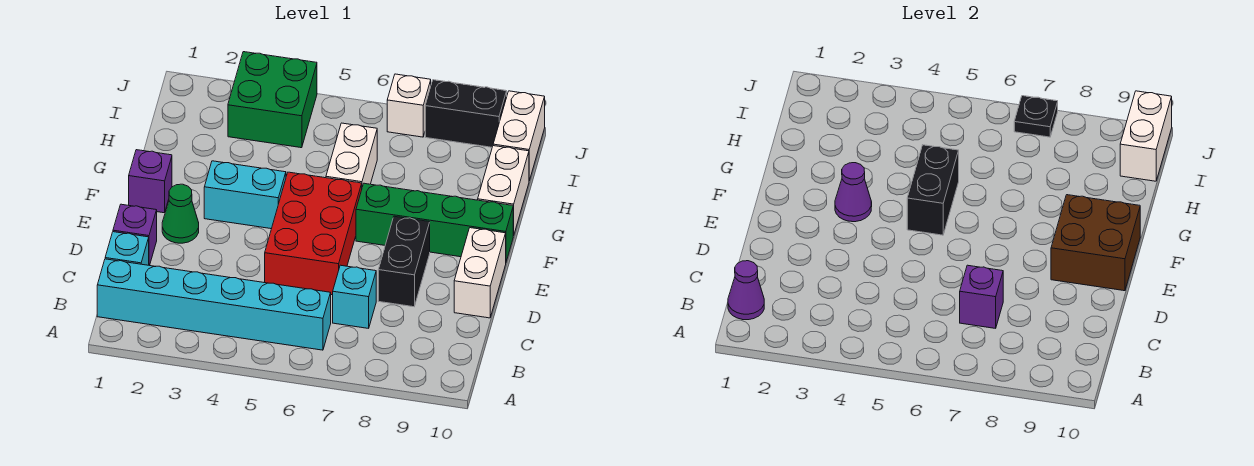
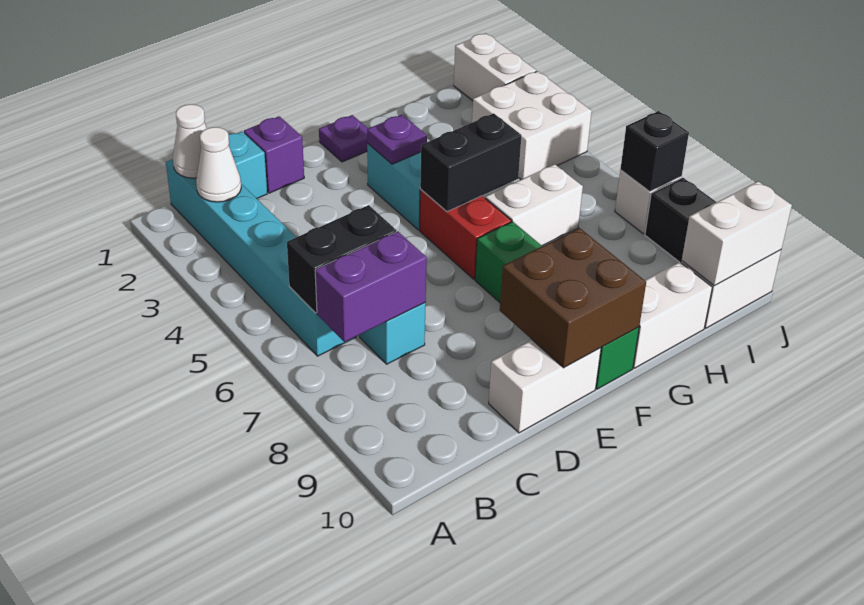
purple 1x1 cone [728,261,764,320] -> white 1x1 cone [173,104,207,178]
none -> white 1x1 cone [196,127,241,202]
purple 1x1 brick [960,265,1003,328] -> purple 1x2 brick [315,231,427,342]
red 2x3 brick [265,172,362,295] -> red 1x2 brick [420,190,511,279]
black 1x2 brick [378,216,430,307] -> black 1x2 brick moved to [287,205,396,313]
green 1x1 cone [162,184,199,243] -> none
purple 1x1 brick [129,150,172,213] -> purple 1x1 plate [319,115,368,162]
purple 1x1 cone [835,163,872,222] -> purple 1x1 plate [367,115,427,164]
green 2x2 brick [228,52,317,148] -> white 2x2 brick [472,71,592,180]
none -> white 1x2 brick [454,33,536,101]
black 1x1 plate [1014,96,1058,137] -> black 1x1 brick [620,111,689,192]

